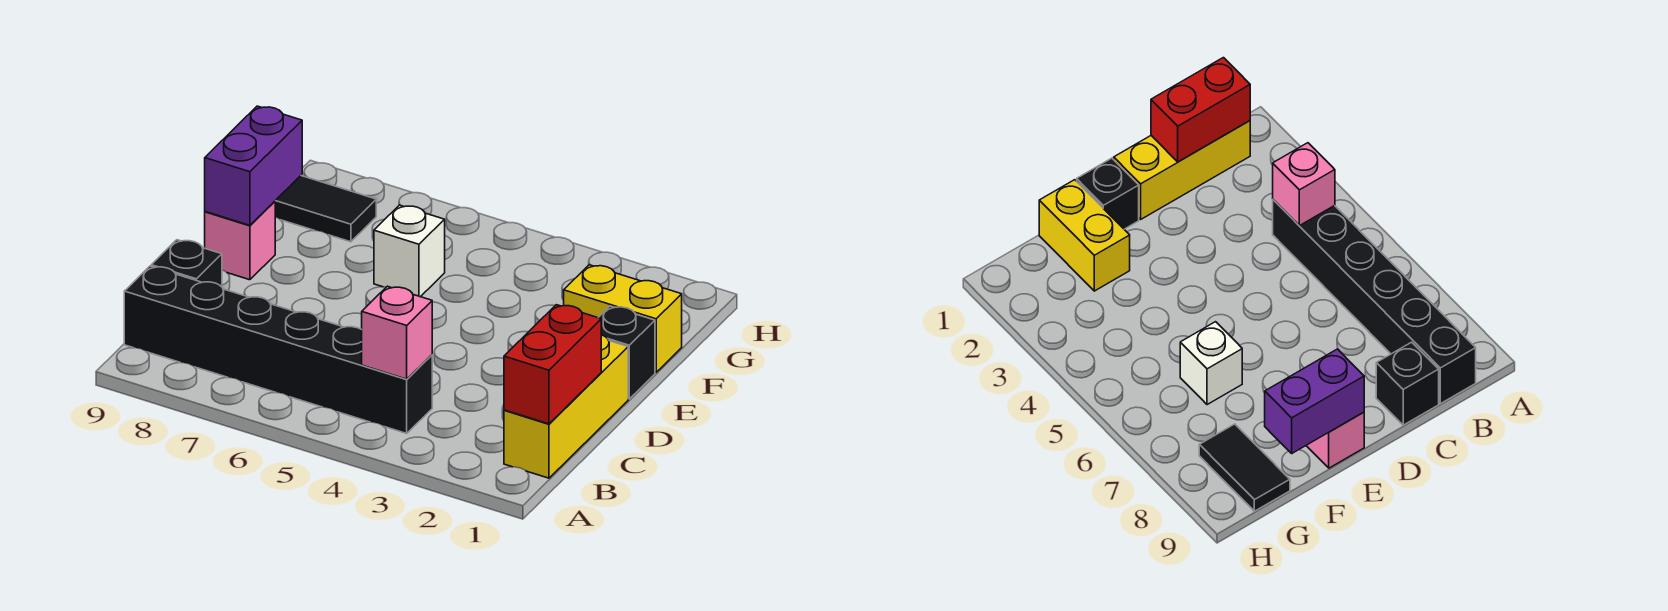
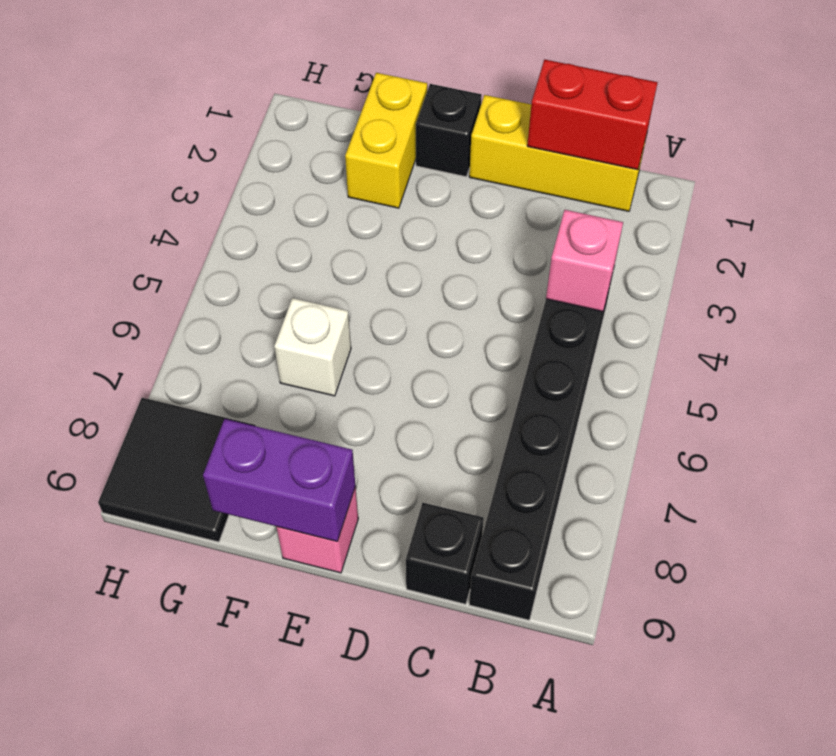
black 1x2 tile [275,176,376,242] -> black 2x2 tile [98,398,256,542]

